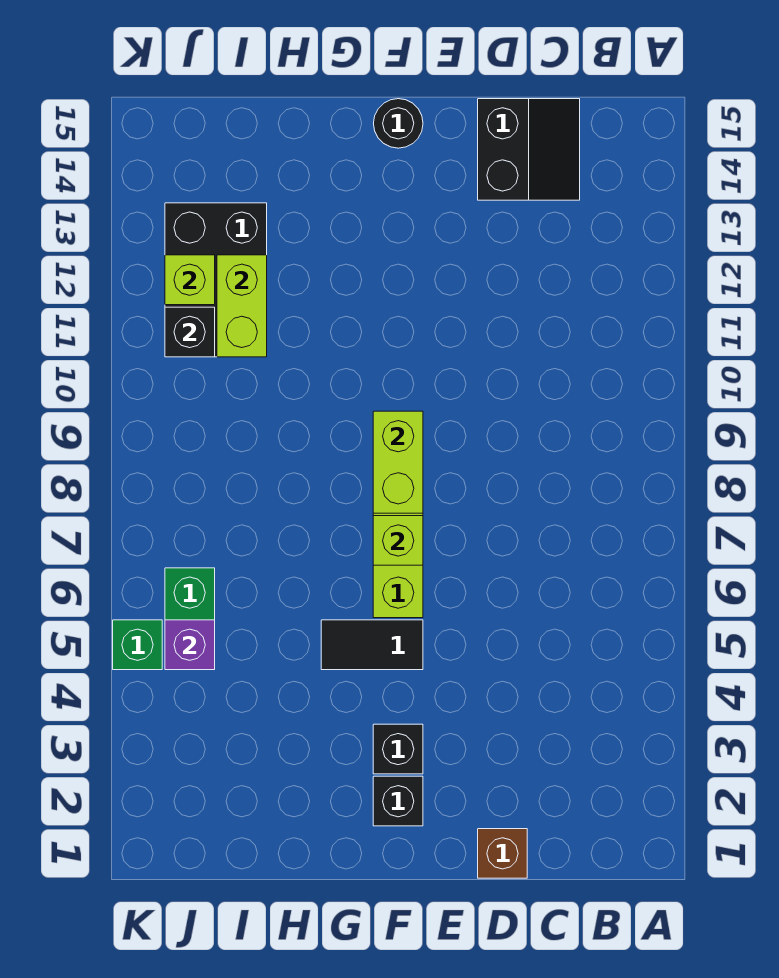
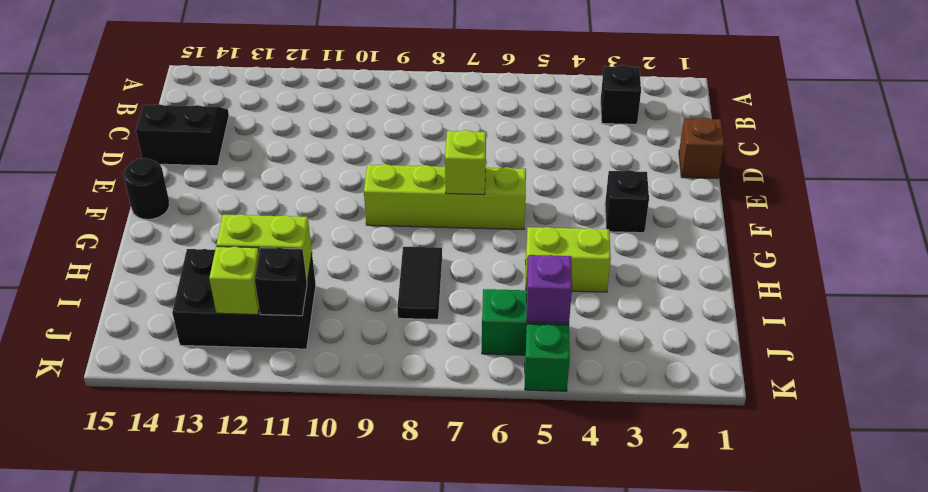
black 1x1 brick [373,776,423,826] -> black 1x1 brick moved to [601,65,641,124]
black 1x2 tile [321,620,423,670] -> black 1x2 tile moved to [397,247,442,320]
lime 1x2 brick [373,411,423,513] -> lime 1x2 brick moved to [526,227,611,292]

